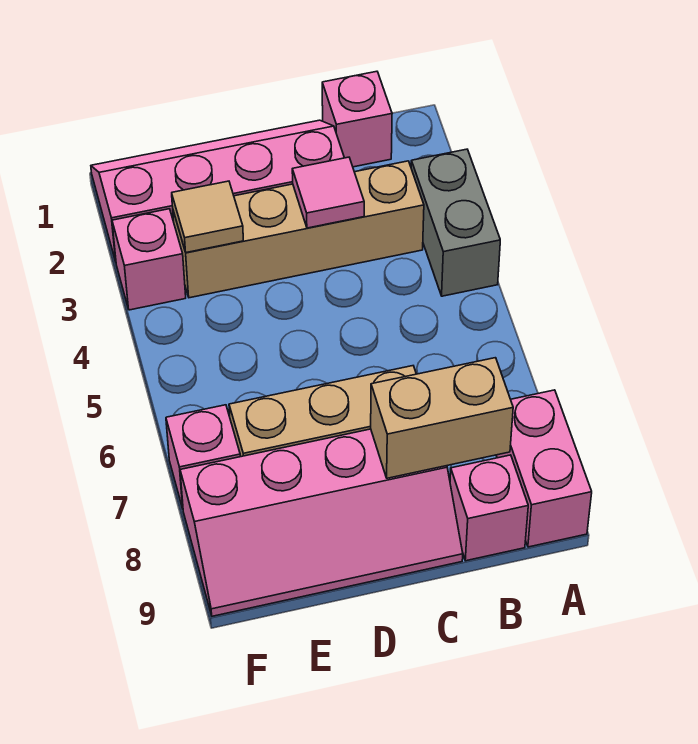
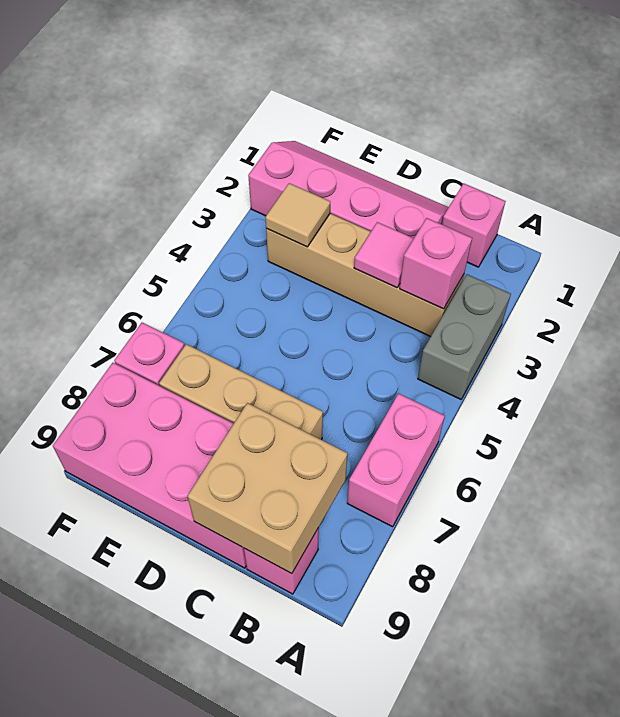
pink 1x2 brick [496,390,592,547] -> pink 1x2 brick moved to [347,394,445,527]
tan 1x2 brick [371,358,513,478] -> tan 2x2 brick [188,403,348,574]
pink 2x4 slope [180,429,463,616] -> pink 2x4 brick [53,363,246,568]
pink 1x1 brick [112,209,186,310] -> pink 1x1 brick moved to [400,218,472,309]

